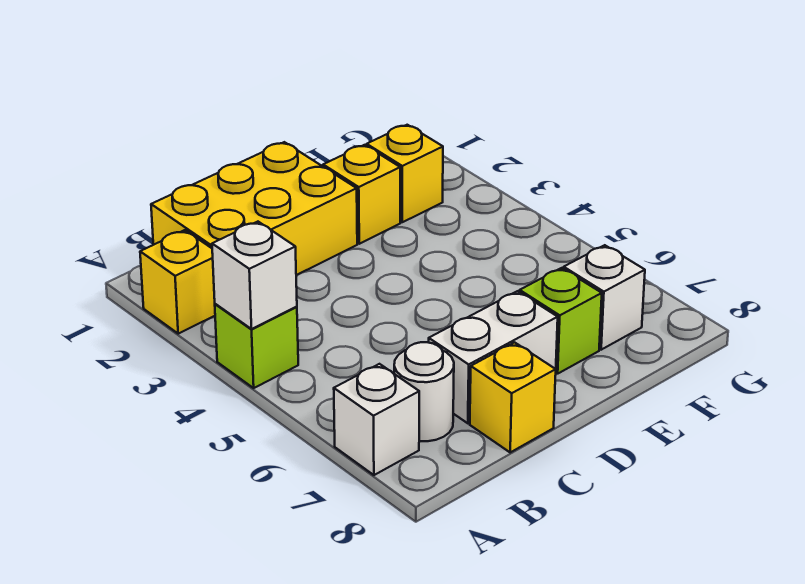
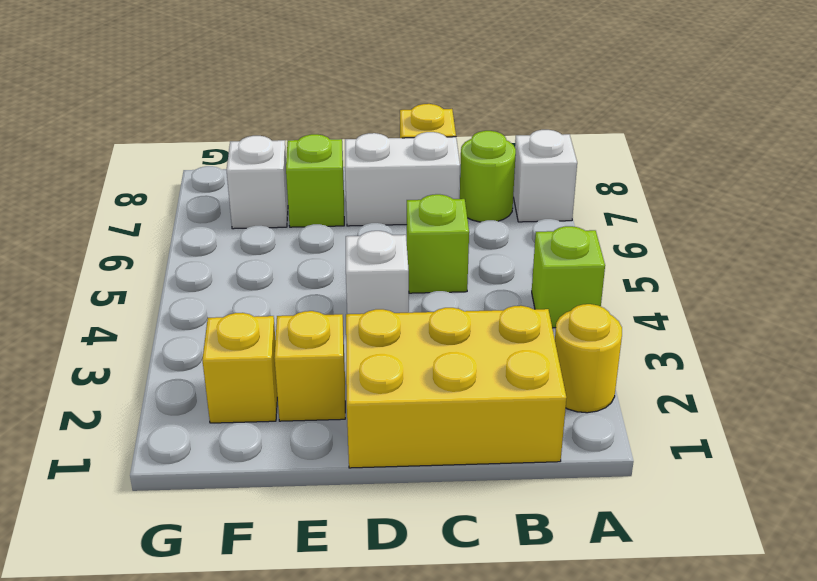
yellow 1x1 brick [140,230,215,334] -> yellow 1x1 round brick [555,304,622,413]
white 1x1 brick [212,222,297,329] -> white 1x1 brick moved to [346,231,409,314]
white 1x1 round brick [394,342,454,441] -> lime 1x1 round brick [460,131,516,222]
none -> lime 1x1 brick [407,194,469,293]

